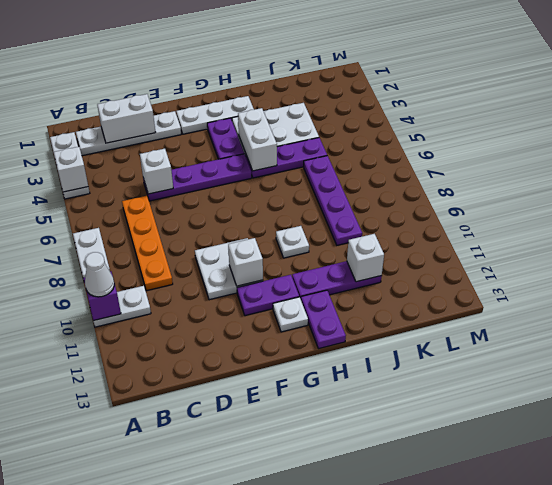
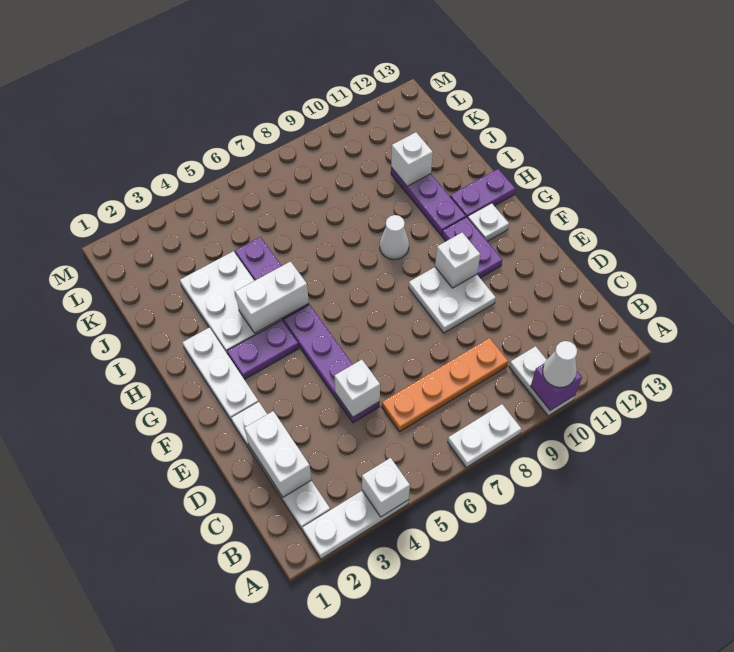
white 1x1 plate [276,226,309,258] -> white 1x1 cone [380,215,409,260]
purple 1x4 plate [304,156,362,245] -> none

